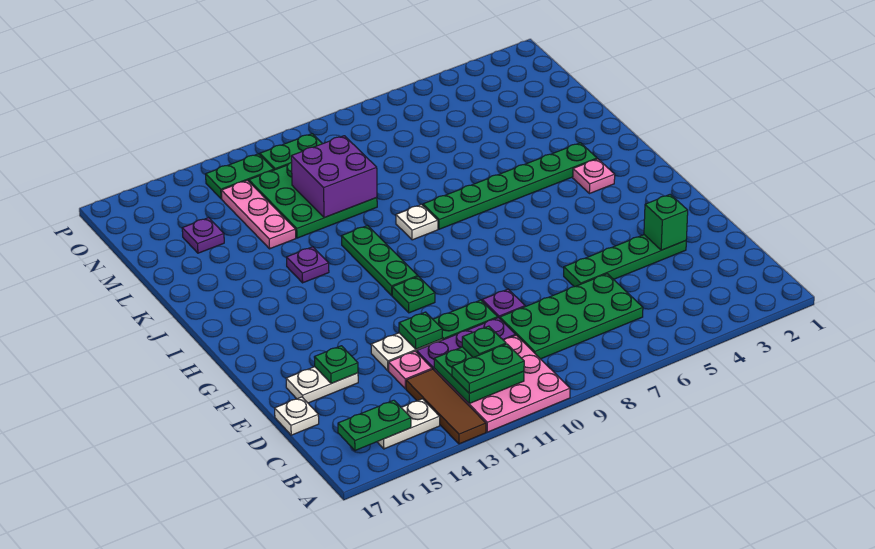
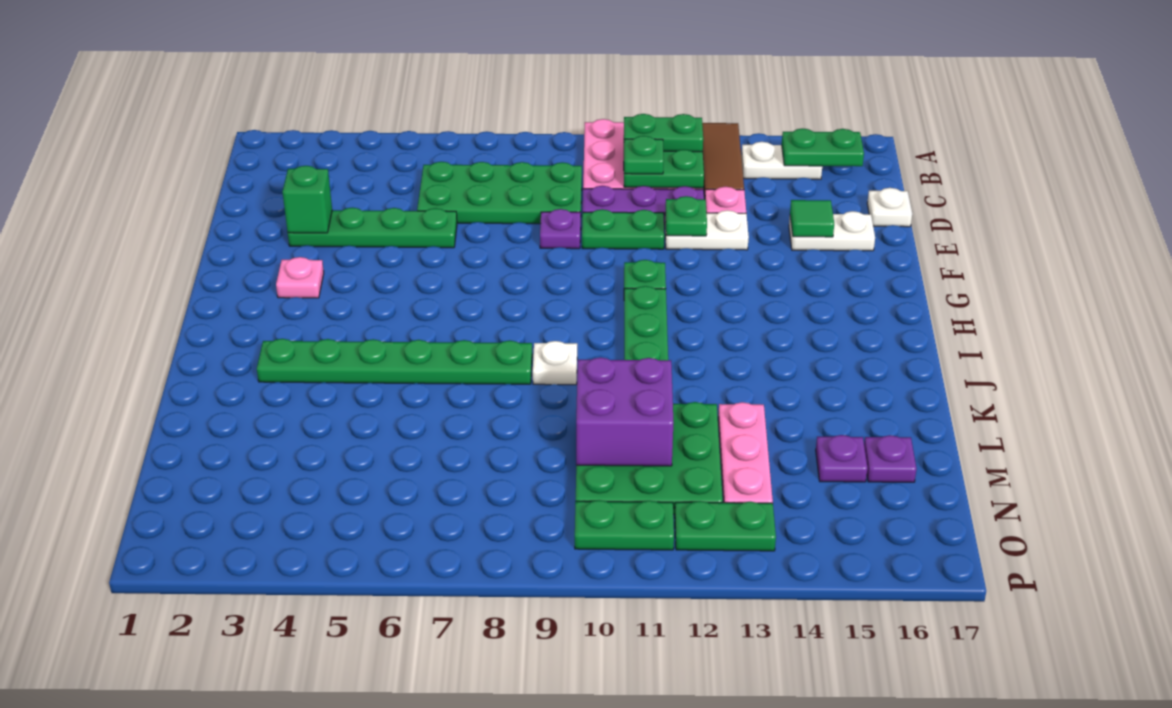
green 1x1 plate [314,346,358,384] -> green 1x1 tile [790,200,834,237]
pink 1x1 plate [573,159,615,194] -> pink 1x1 plate moved to [276,257,324,298]
purple 1x1 plate [287,247,329,283] -> purple 1x1 plate moved to [864,435,916,482]

